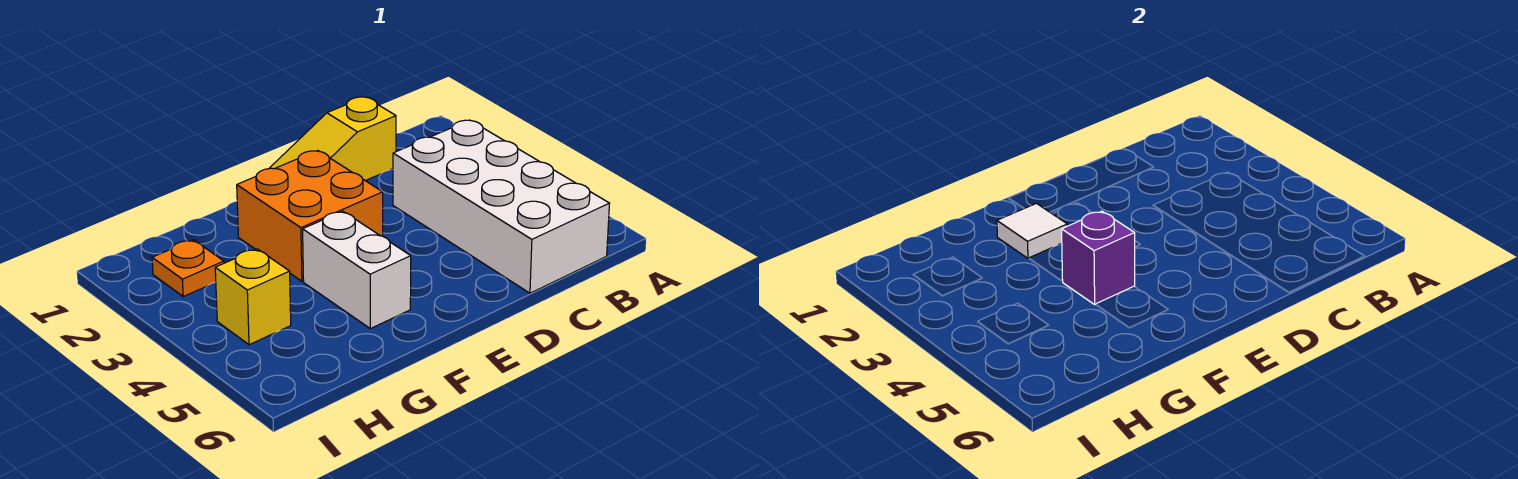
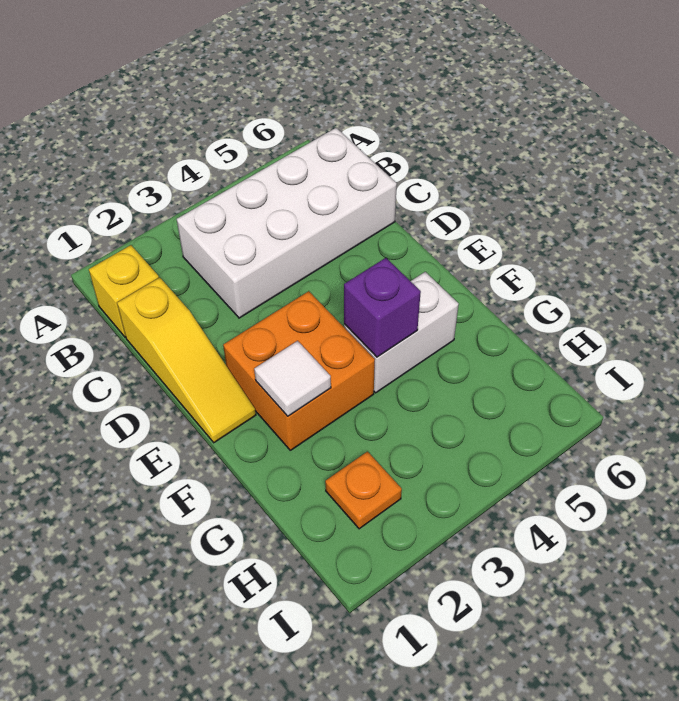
yellow 1x1 brick [215,249,291,345] -> yellow 1x1 brick moved to [89,245,159,337]

